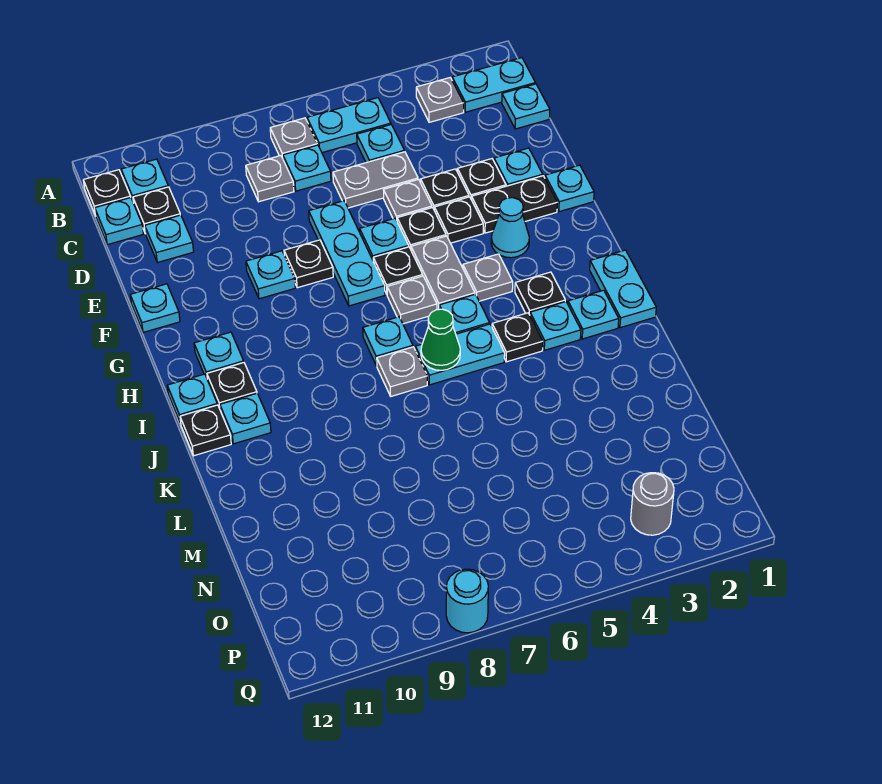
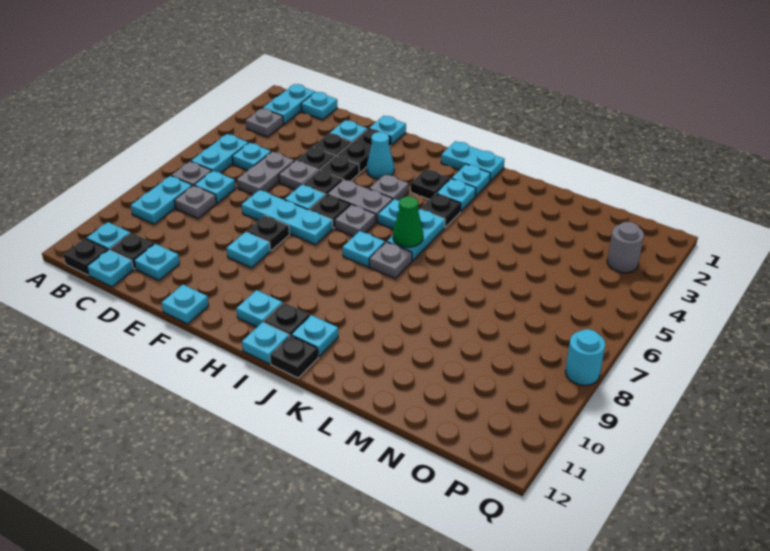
none -> cyan 1x2 plate [131,176,192,224]

